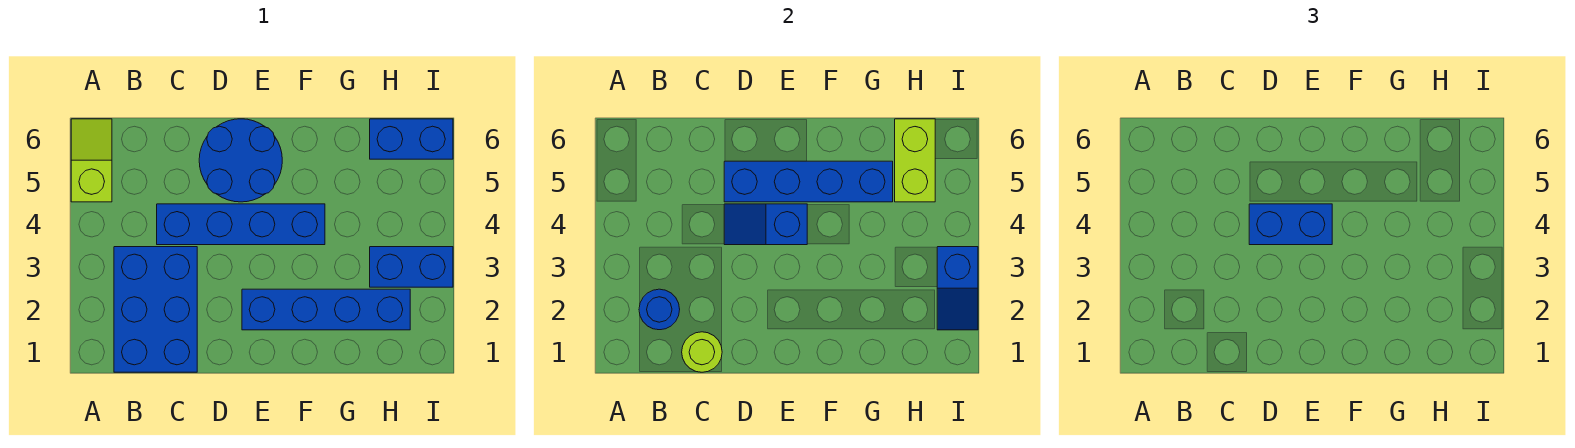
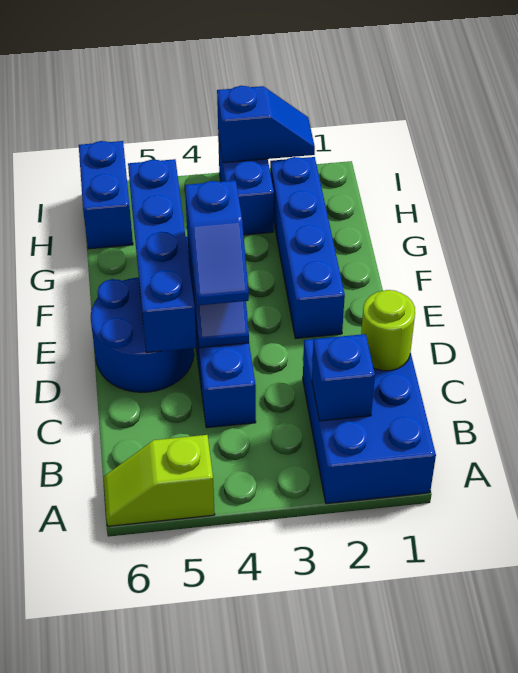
blue 2x3 brick [114,247,197,372] -> blue 2x3 brick turned to [303,339,436,504]
blue 1x1 round brick [639,289,680,330] -> blue 1x1 brick [312,334,375,421]
blue 1x2 brick [1249,204,1332,245] -> blue 1x2 slope [185,180,249,306]
lime 1x2 brick [895,119,935,202] -> none

